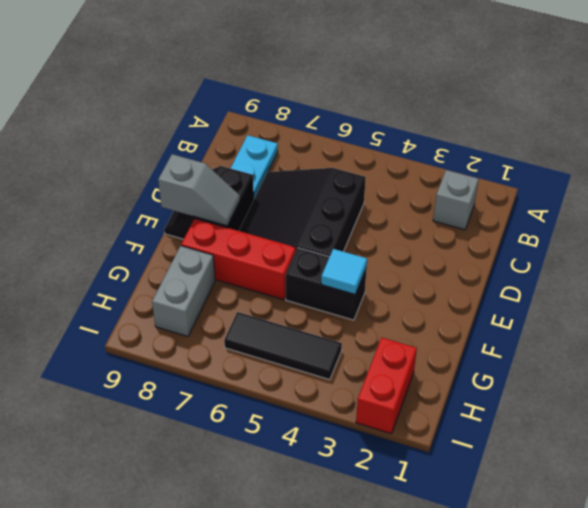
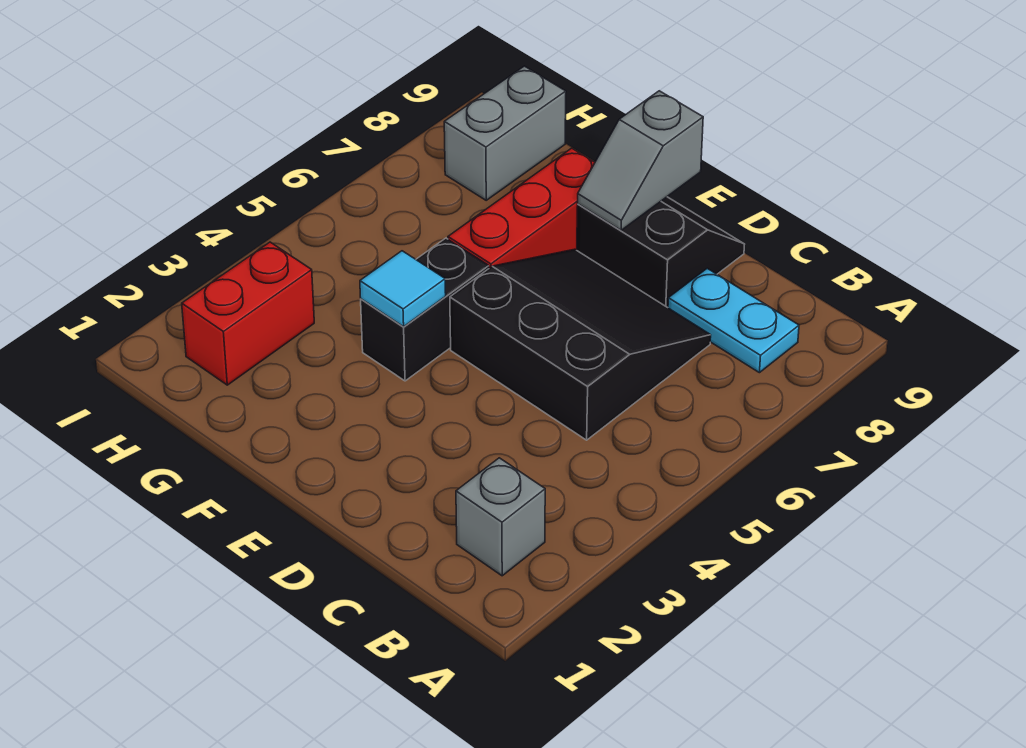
grey 1x2 brick [152,246,215,337] -> grey 1x2 brick turned to [444,66,566,200]
red 1x2 brick [356,338,417,434] -> red 1x2 brick turned to [182,242,314,385]
black 1x3 tile [224,312,342,380] -> none

